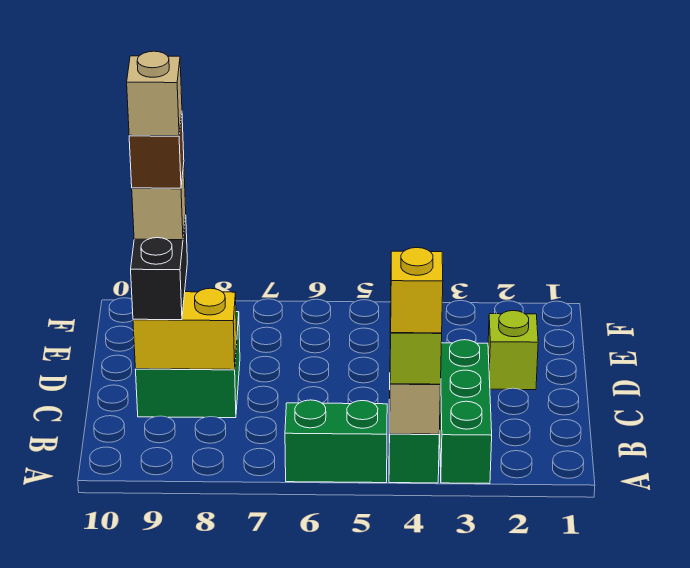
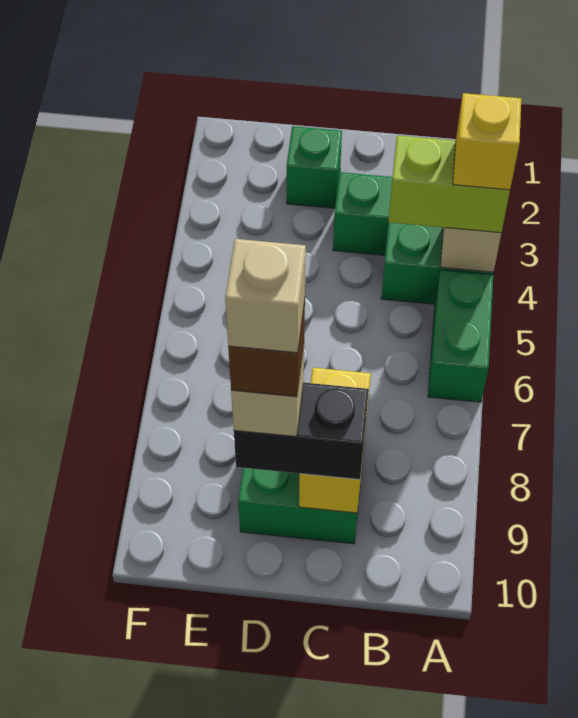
lime 1x1 brick [488,311,538,390] -> green 1x1 brick [287,126,342,208]

